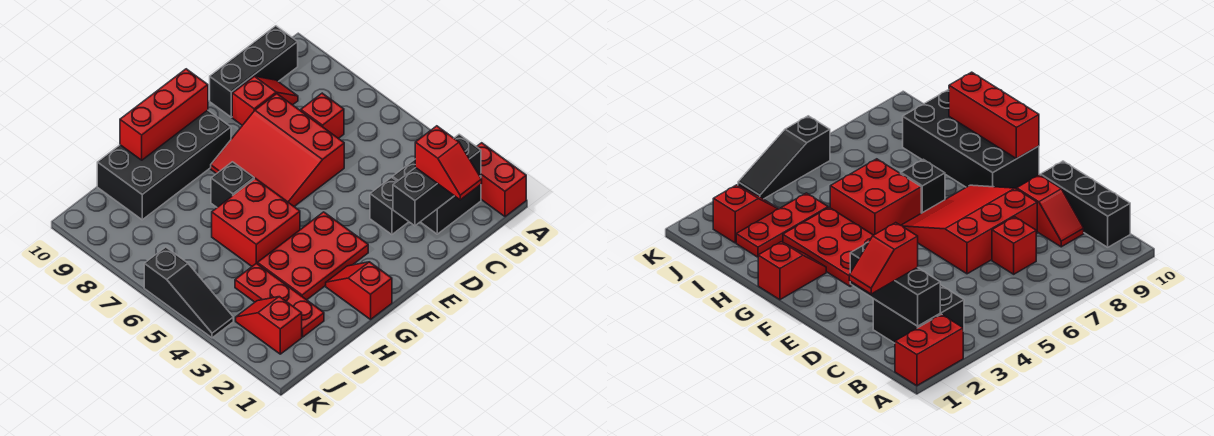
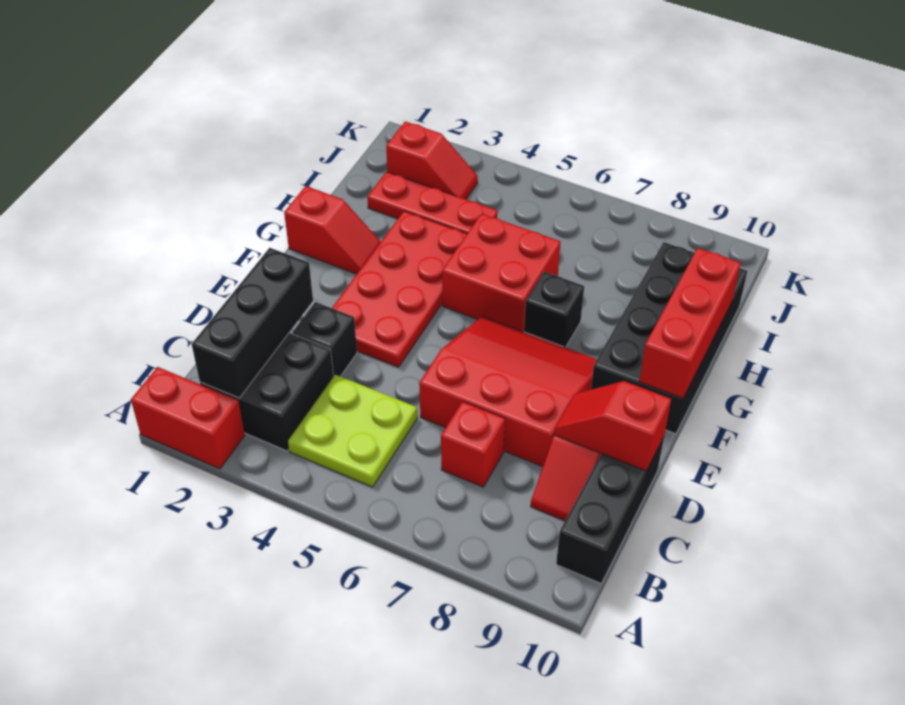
none -> lime 2x2 plate [288,375,417,487]
red 1x2 slope [415,126,482,200] -> red 1x2 slope moved to [554,381,671,471]
red 2x3 plate [258,212,368,300] -> red 2x4 plate [332,211,467,367]
black 1x3 slope [144,247,233,338] -> none

